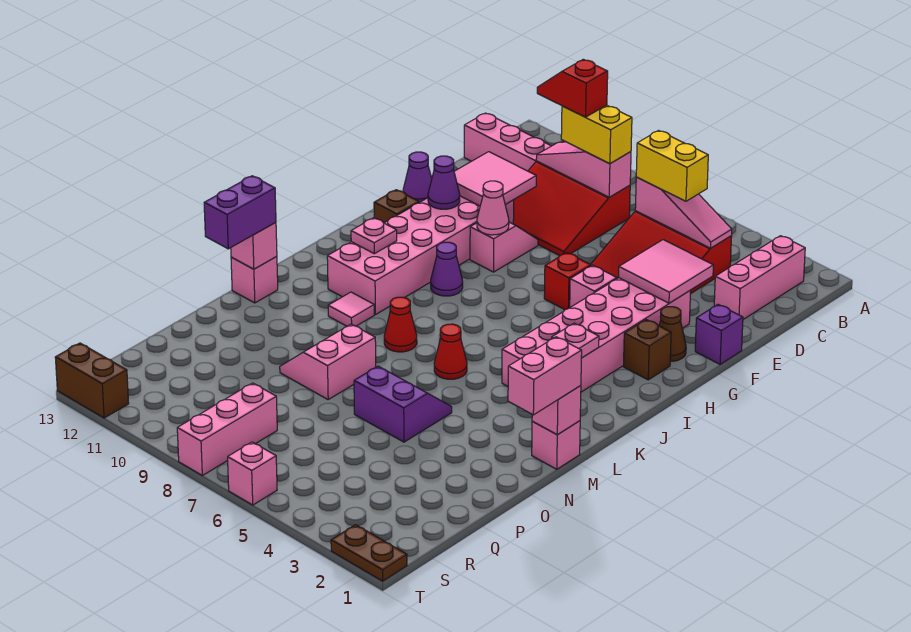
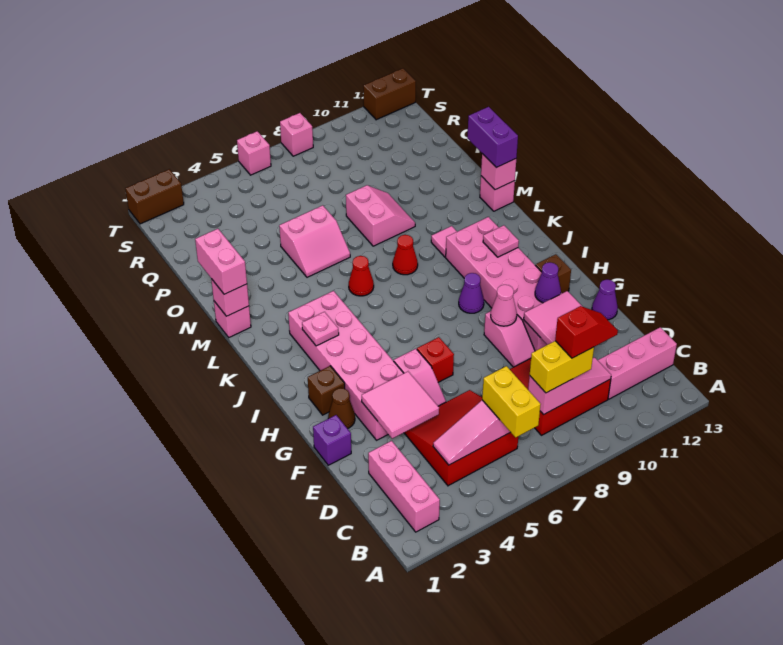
yellow 1x2 brick [636,131,708,201] -> yellow 1x2 brick turned to [482,366,541,437]
purple 2x2 slope [354,366,452,442] -> pink 2x2 slope [279,205,350,277]
pink 1x3 brick [177,383,277,475] -> pink 1x1 brick [280,113,313,156]
brown 1x2 plate [331,525,407,581] -> brown 1x2 brick [125,169,184,224]

